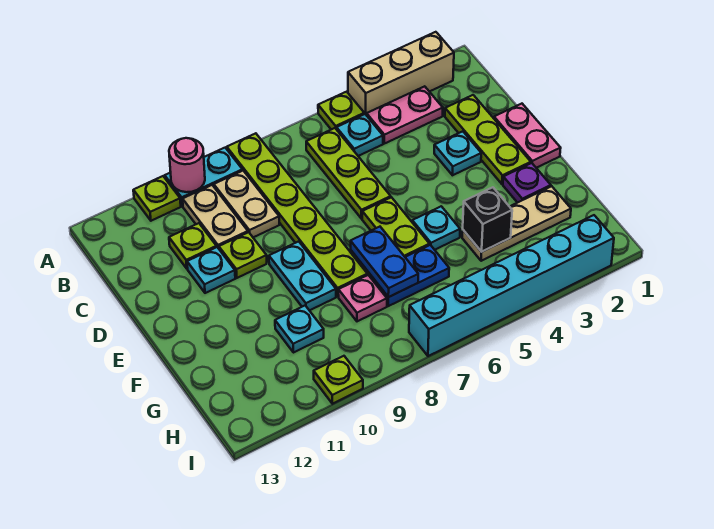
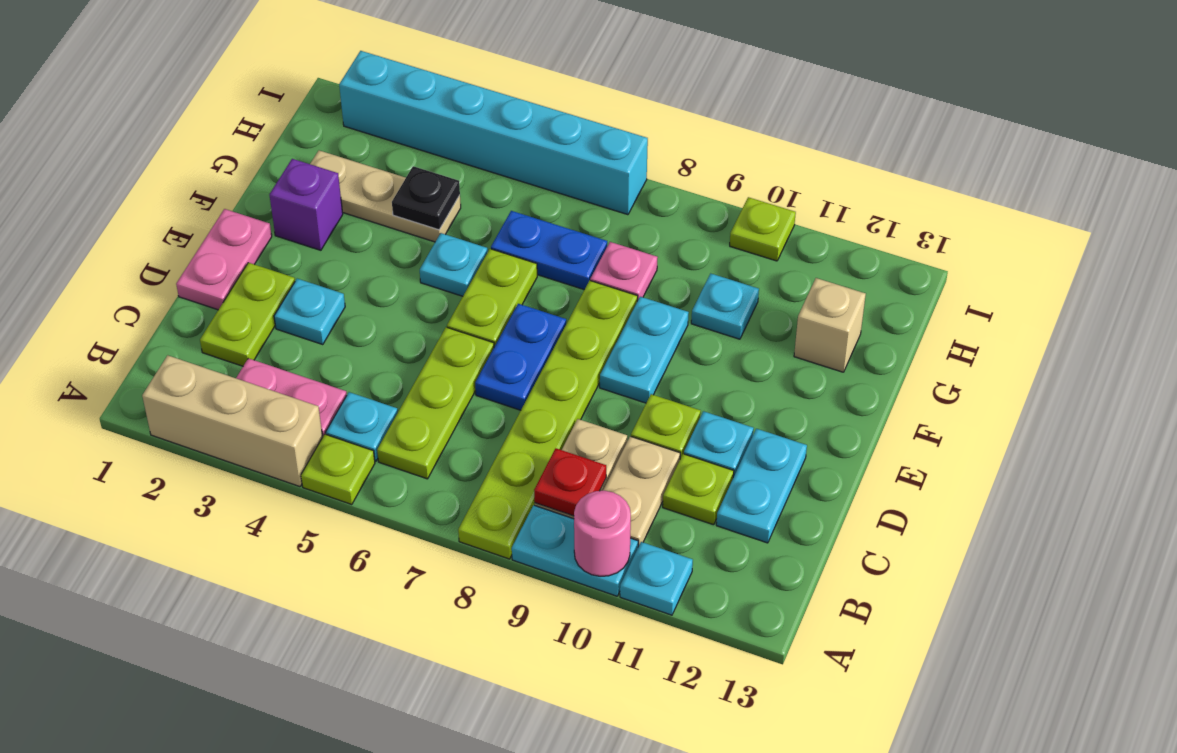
lime 1x1 plate [133,176,181,221] -> cyan 1x1 plate [620,542,693,615]
none -> red 1x1 plate [534,448,606,516]
lime 1x3 plate [445,95,531,184] -> lime 1x2 plate [200,263,295,366]
none -> cyan 1x2 plate [716,429,807,543]
purple 1x1 plate [503,163,551,203] -> purple 1x1 brick [270,159,343,250]
blue 1x2 plate [351,227,418,297] -> blue 1x2 plate moved to [475,304,566,410]
black 1x1 brick [463,187,512,252] -> black 1x1 plate [392,166,460,230]
none -> tan 1x1 brick [794,278,866,372]

